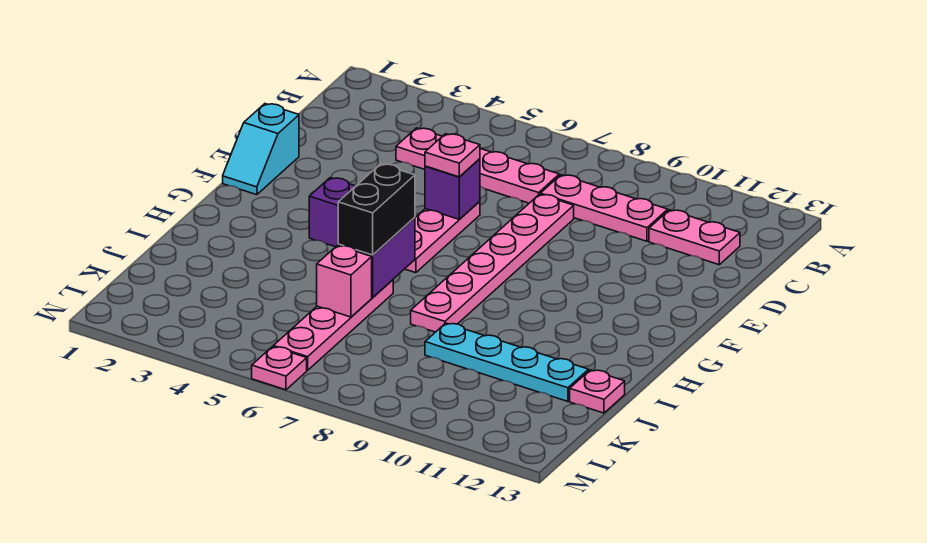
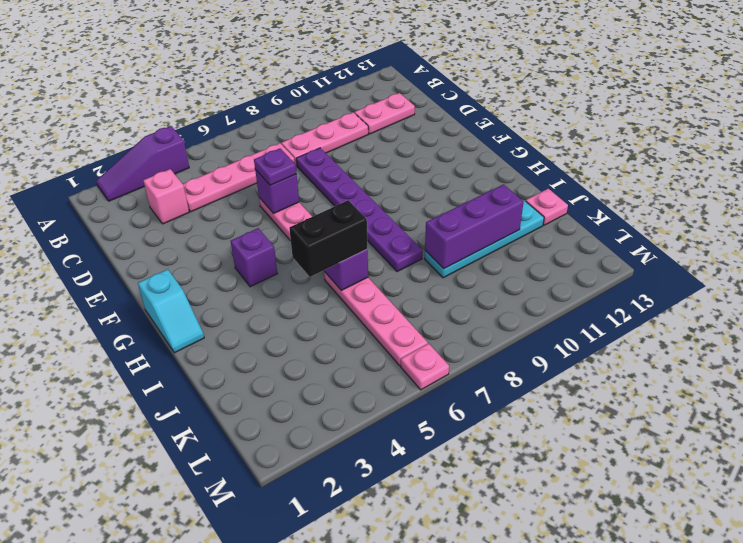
none -> purple 1x3 slope [96,126,189,201]
pink 1x6 plate [411,194,574,332] -> purple 1x6 plate [296,148,423,272]
cyan 1x2 slope [223,104,299,195] -> cyan 1x2 slope moved to [138,269,204,353]
pink 1x1 plate [425,134,480,177] -> purple 1x1 plate [254,148,297,185]
black 1x2 brick [338,164,415,255] -> black 1x2 brick turned to [289,200,368,277]
pink 1x1 brick [317,245,372,317] -> pink 1x1 brick moved to [143,169,189,224]
none -> purple 1x3 brick [425,184,523,269]

